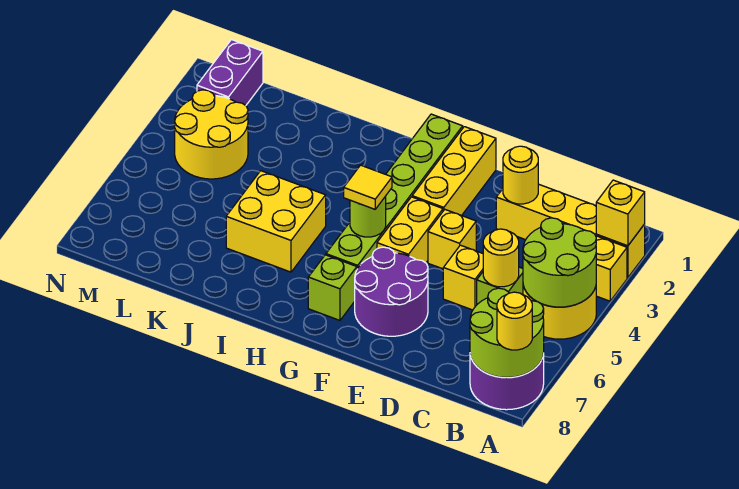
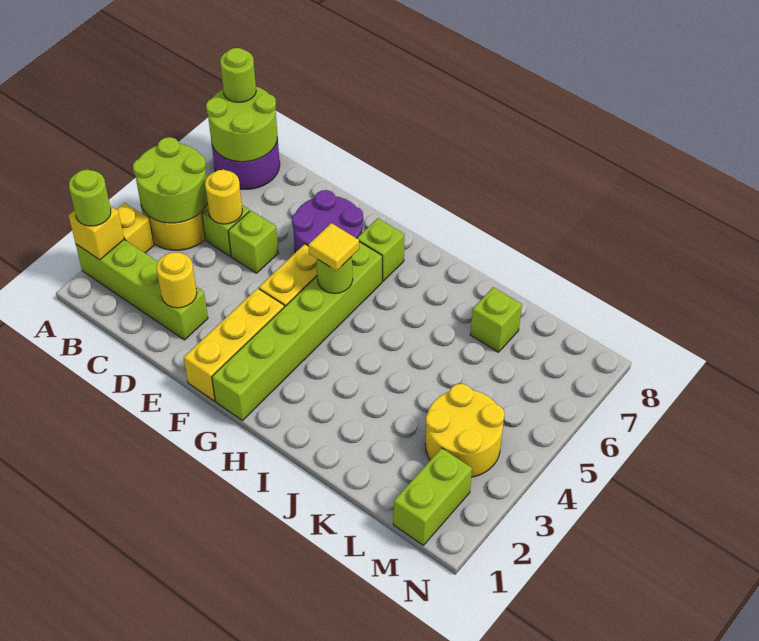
yellow 1x4 brick [496,184,645,278] -> lime 1x4 brick [76,240,208,340]
none -> lime 1x1 round brick [69,170,111,226]
yellow 1x1 round brick [497,292,532,350] -> lime 1x1 round brick [220,48,256,102]
yellow 1x1 brick [443,245,483,310] -> lime 1x1 brick [228,211,278,273]
yellow 1x1 brick [428,210,476,269] -> none
yellow 2x2 brick [226,171,326,272] -> none
none -> lime 1x1 brick [470,287,522,352]
purple 1x2 brick [197,40,263,105] -> lime 1x2 brick [393,448,472,545]

